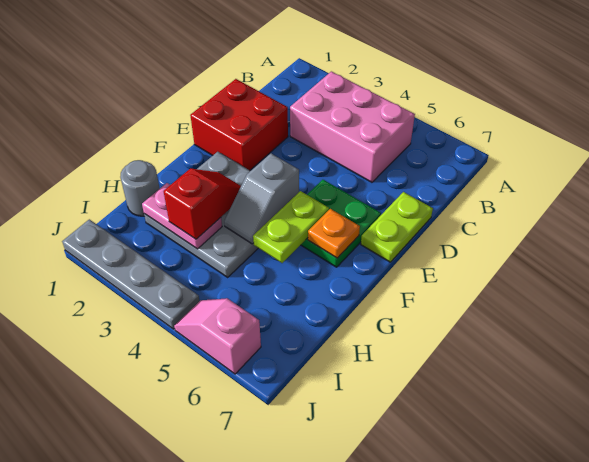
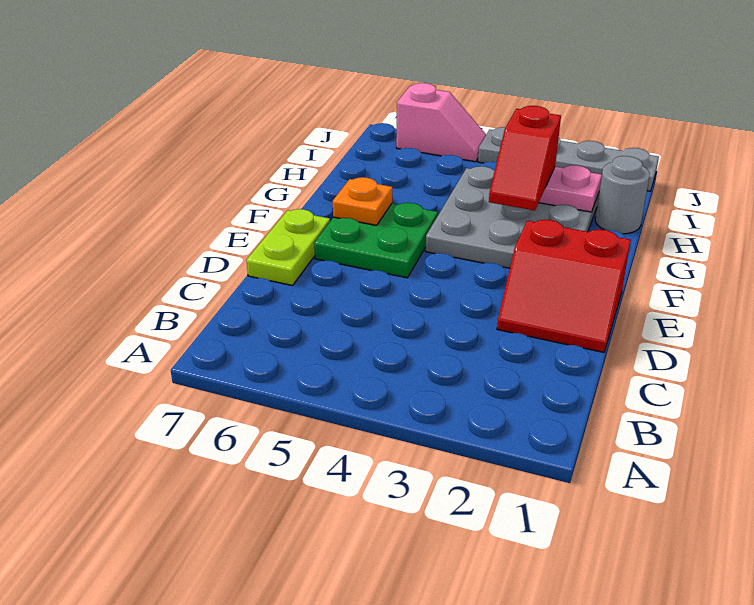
pink 2x3 brick [290,71,415,182] -> none
red 2x2 brick [190,79,288,170] -> red 2x2 slope [497,220,631,352]
grey 1x2 slope [224,153,299,244] -> none
lime 1x2 plate [253,191,329,263] -> none

